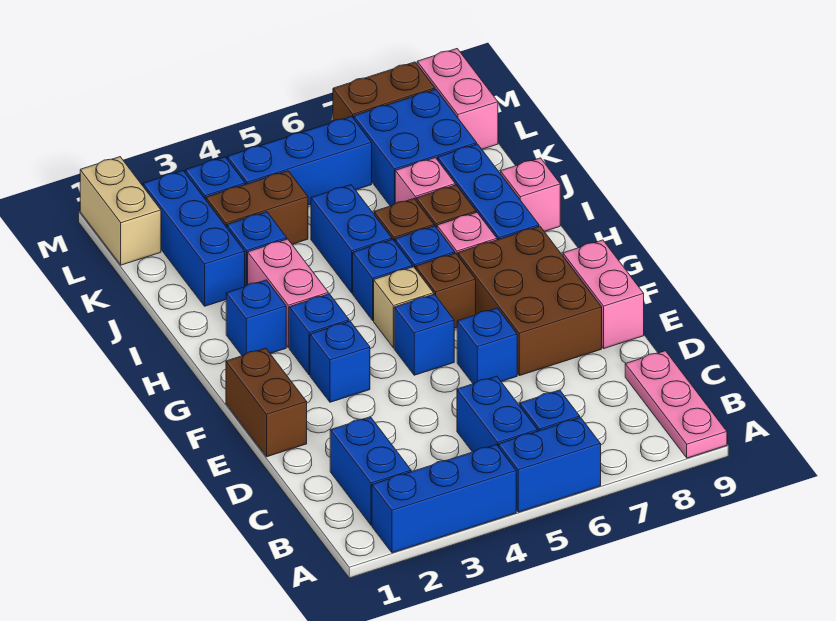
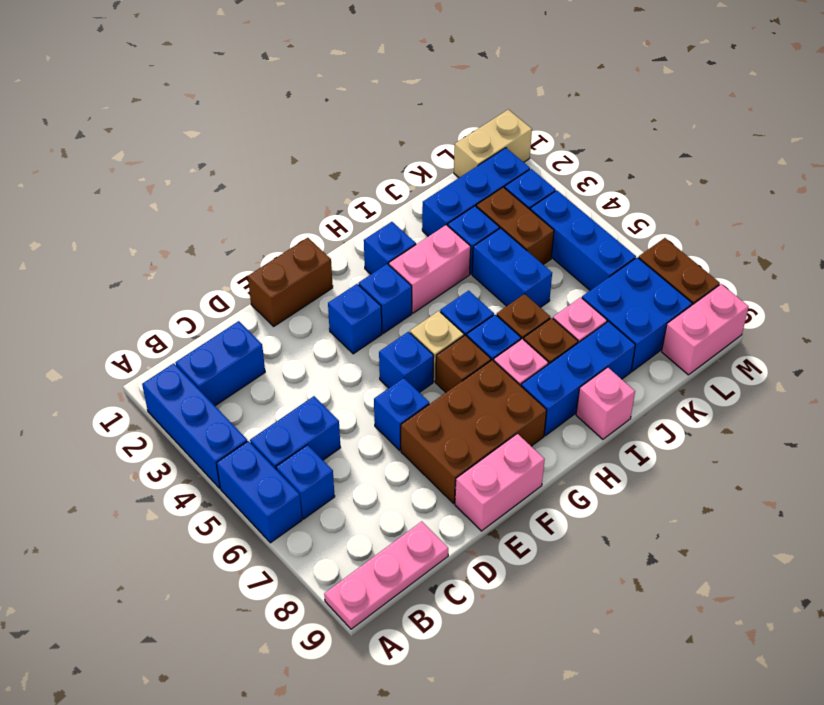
blue 1x2 brick [311,185,392,293] -> blue 1x2 brick turned to [472,228,552,308]

